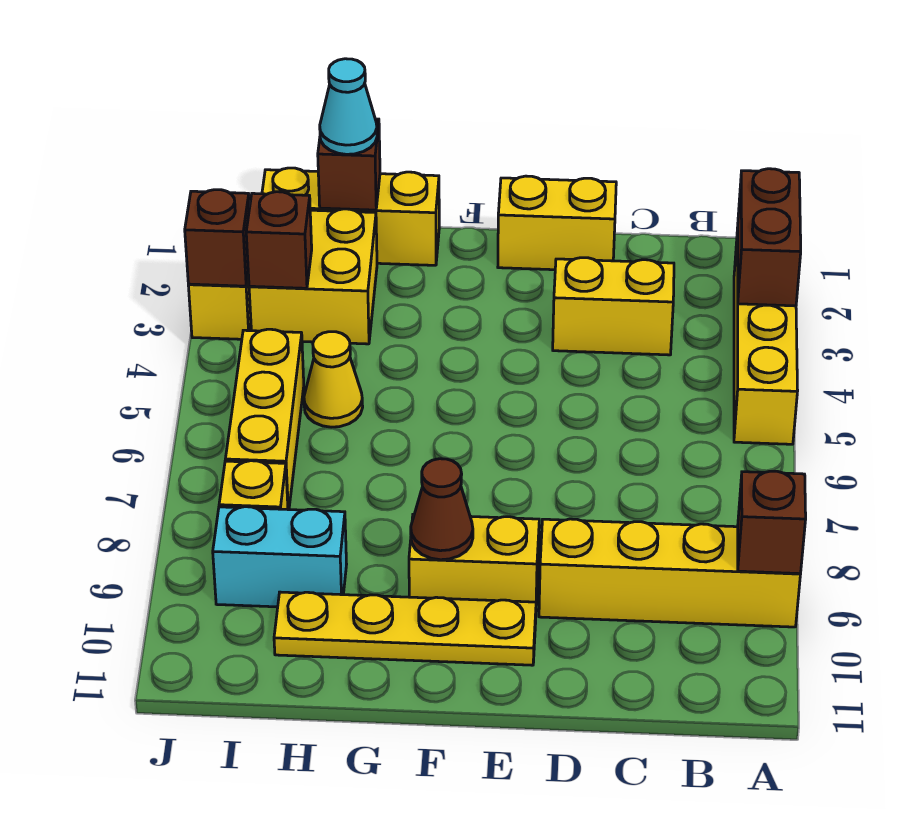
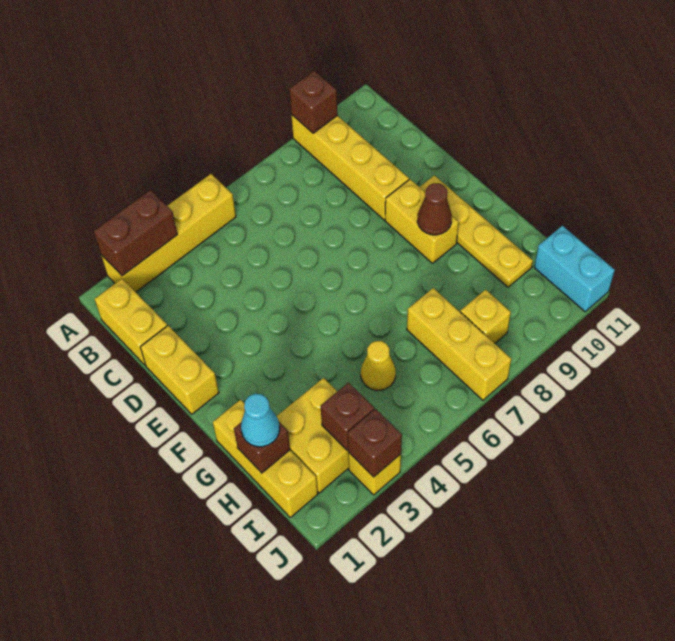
yellow 1x2 brick [553,258,674,355] -> yellow 1x2 brick moved to [95,279,167,366]
cyan 1x2 brick [213,507,347,607] -> cyan 1x2 brick moved to [534,226,615,312]
yellow 1x3 brick [225,329,304,510] -> yellow 1x3 brick turned to [407,288,511,400]

